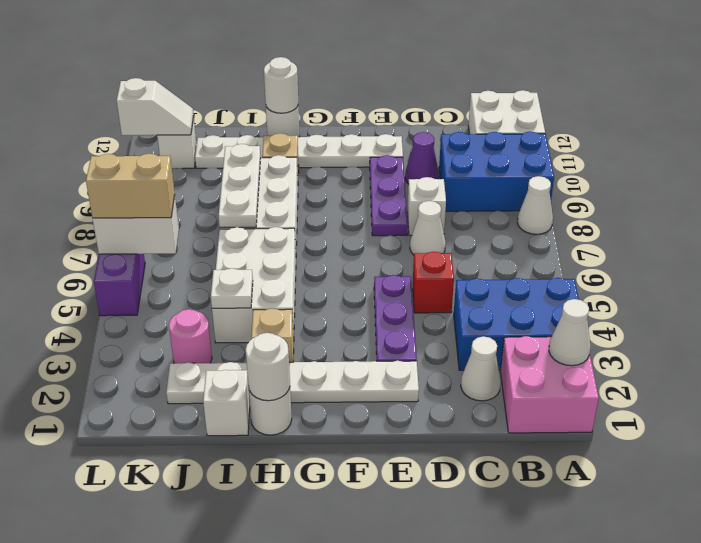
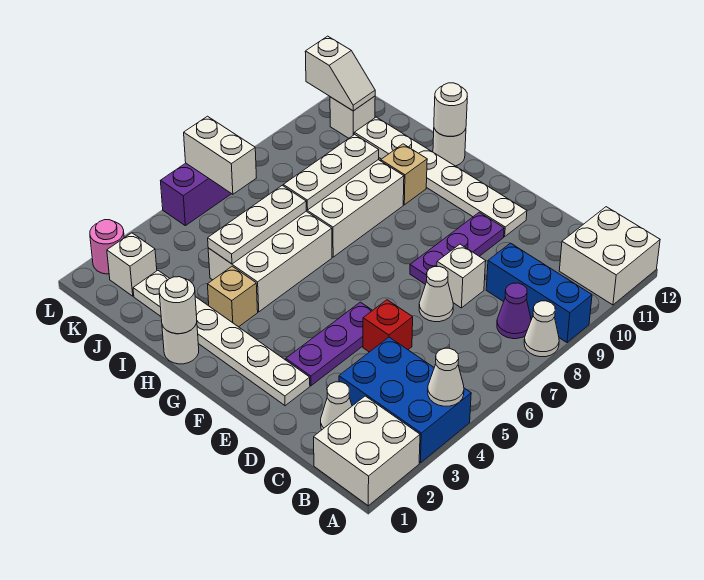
pink 2x2 brick [500,336,599,433] -> white 2x2 brick [314,396,420,506]
white 1x1 cone [549,299,590,366] -> white 1x1 cone moved to [428,348,464,406]
blue 2x3 brick [439,132,554,211] -> blue 1x3 brick [486,243,592,342]
purple 1x1 cone [405,132,439,184] -> purple 1x1 cone moved to [497,283,531,339]
white 1x1 brick [203,370,250,436] -> white 1x1 brick moved to [107,233,157,296]
white 1x1 plate [211,268,253,308] -> white 1x3 plate [208,185,306,264]
pink 1x1 round brick [169,309,212,363] -> pink 1x1 round brick moved to [90,220,124,274]
tan 1x2 brick [86,154,175,218] -> none

